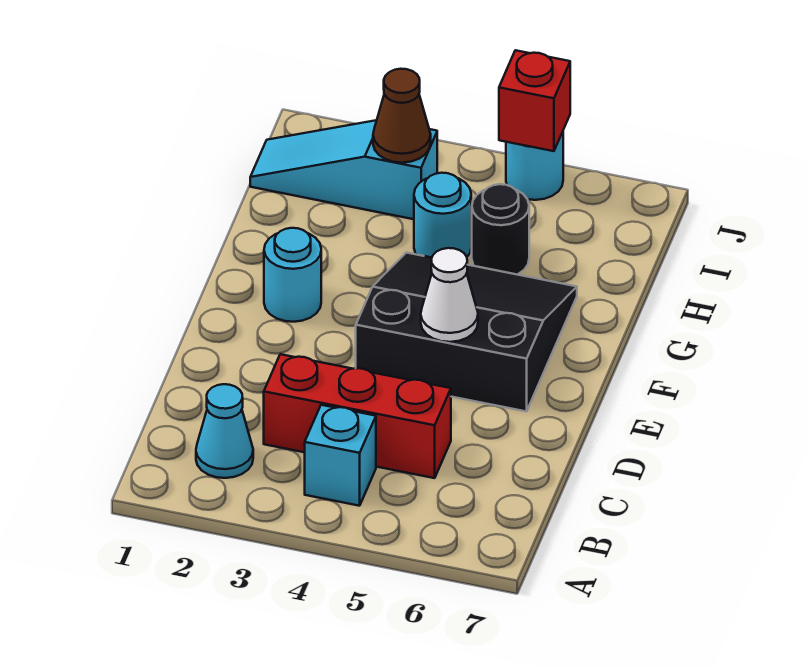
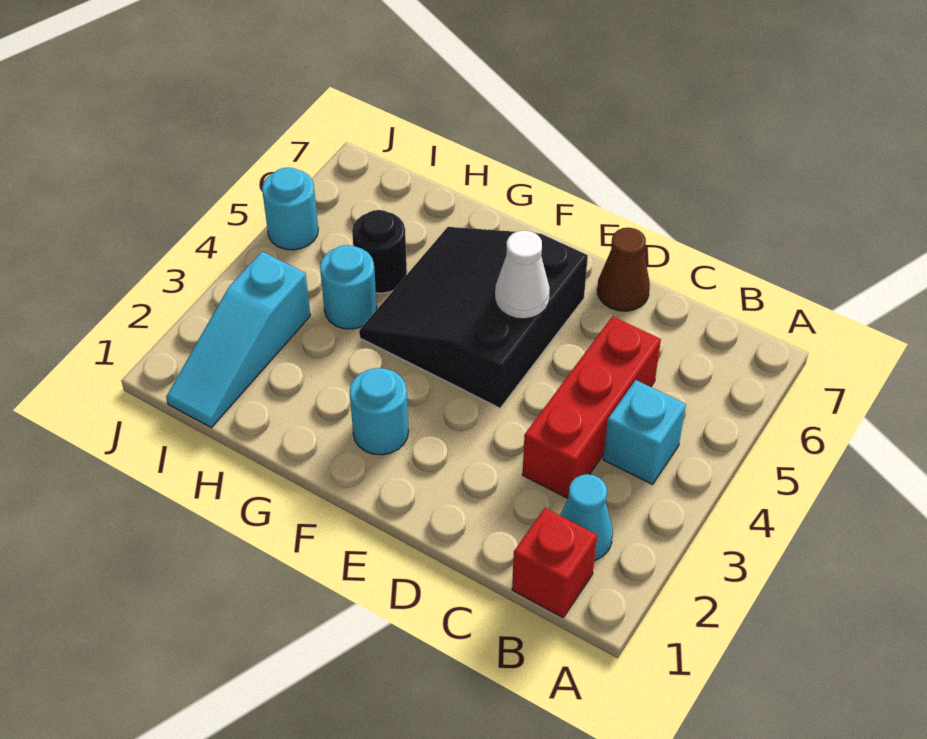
brown 1x1 cone [373,69,431,163] -> brown 1x1 cone moved to [597,228,650,311]
red 1x1 brick [499,50,570,151] -> red 1x1 brick moved to [512,508,597,617]

